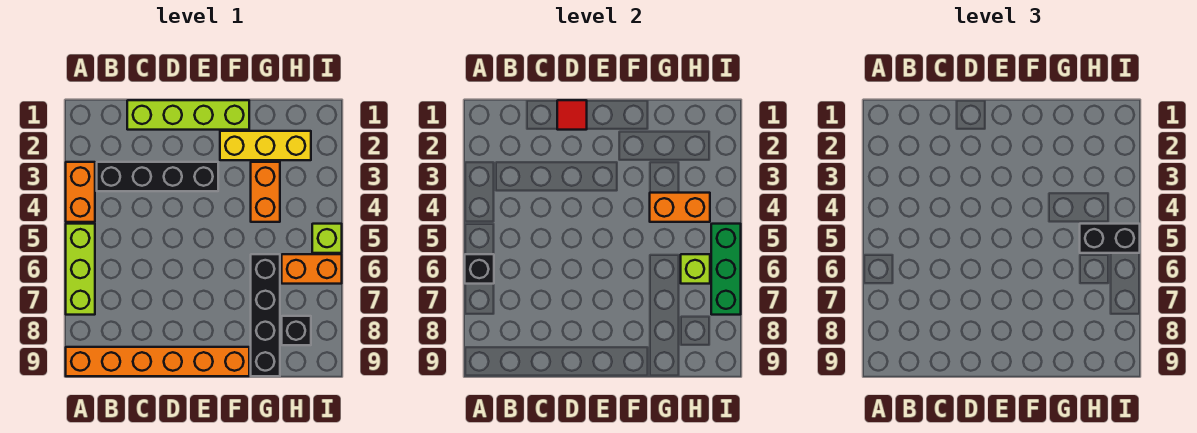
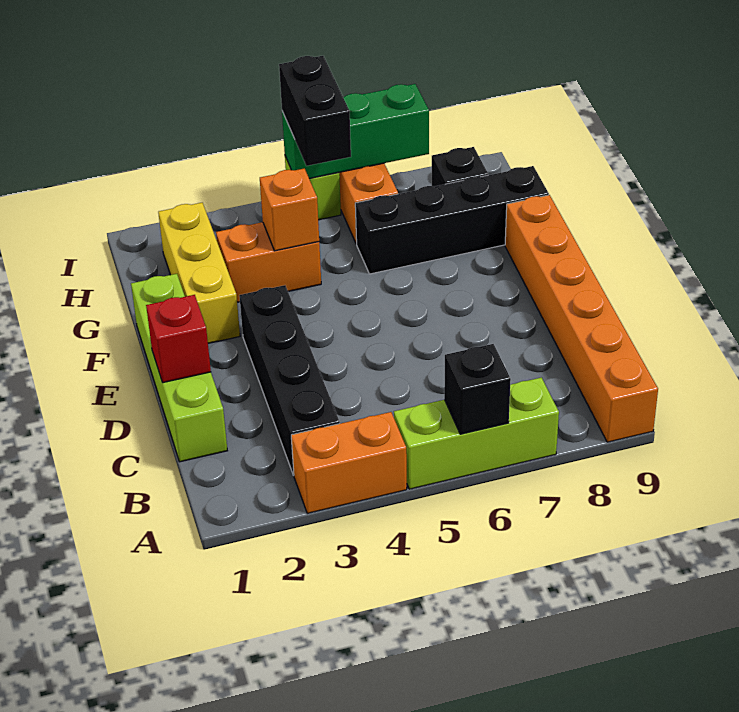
red 1x1 tile [557,100,587,130] -> red 1x1 brick [146,295,211,383]
orange 1x2 brick [650,193,710,222] -> orange 1x1 brick [260,168,319,251]
lime 1x1 brick [681,254,710,284] -> none

